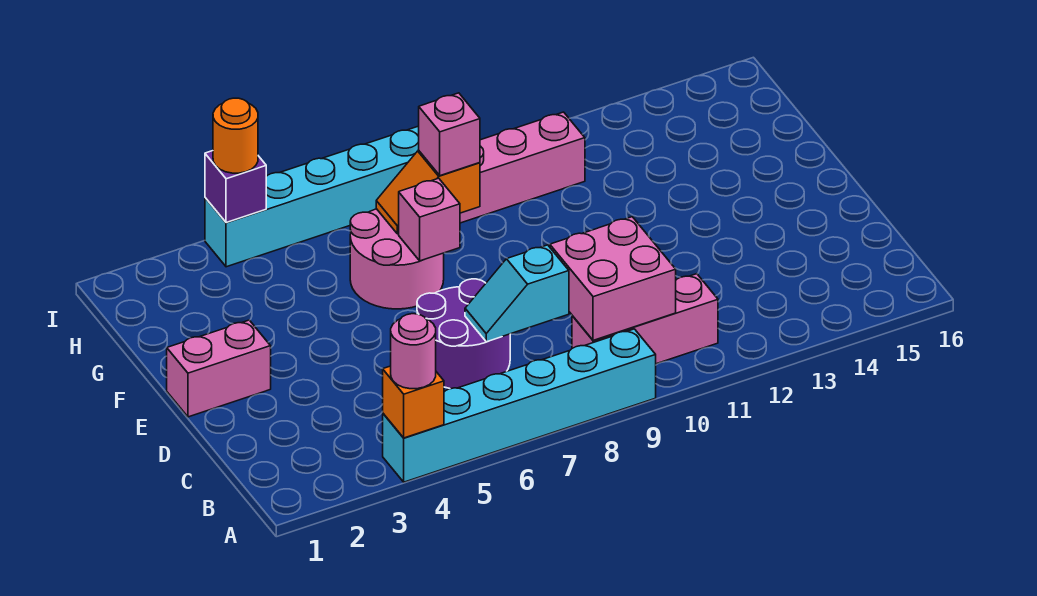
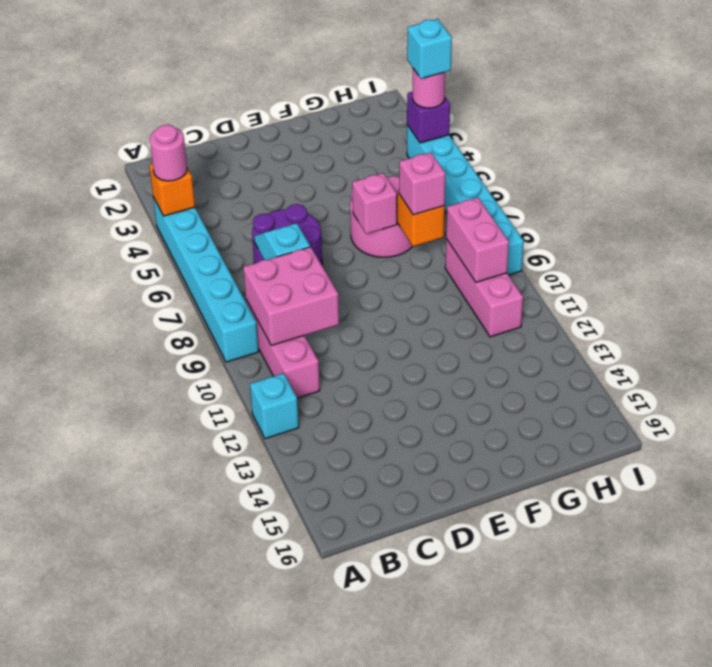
none -> cyan 1x1 brick [250,373,299,439]
pink 1x2 brick [167,320,271,417] -> pink 1x2 brick moved to [446,197,509,282]
orange 1x1 round brick [213,98,258,173] -> pink 1x1 round brick [412,69,445,108]
none -> cyan 1x1 brick [407,19,452,79]

